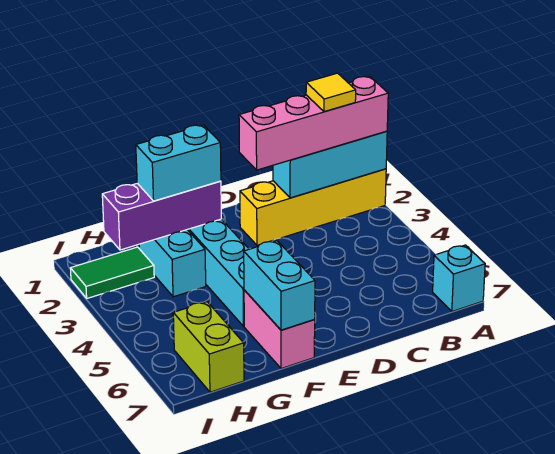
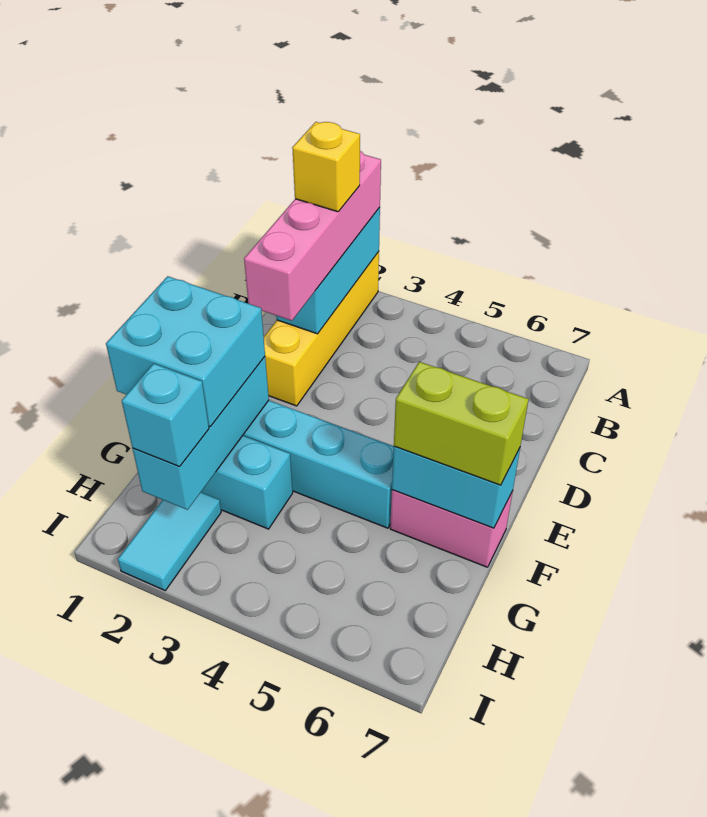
cyan 1x1 brick [433,245,485,311] -> cyan 1x1 brick moved to [122,363,209,467]
yellow 1x1 tile [306,73,356,112] -> yellow 1x1 brick [292,122,360,212]
purple 1x3 brick [102,181,221,250] -> cyan 1x3 brick [133,357,269,510]
cyan 1x2 brick [136,125,221,201] -> cyan 2x2 brick [106,276,265,426]
green 1x2 tile [70,247,154,298] -> cyan 1x2 tile [118,493,221,590]
lime 1x2 brick [173,302,244,392] -> lime 1x2 brick moved to [394,362,529,485]

